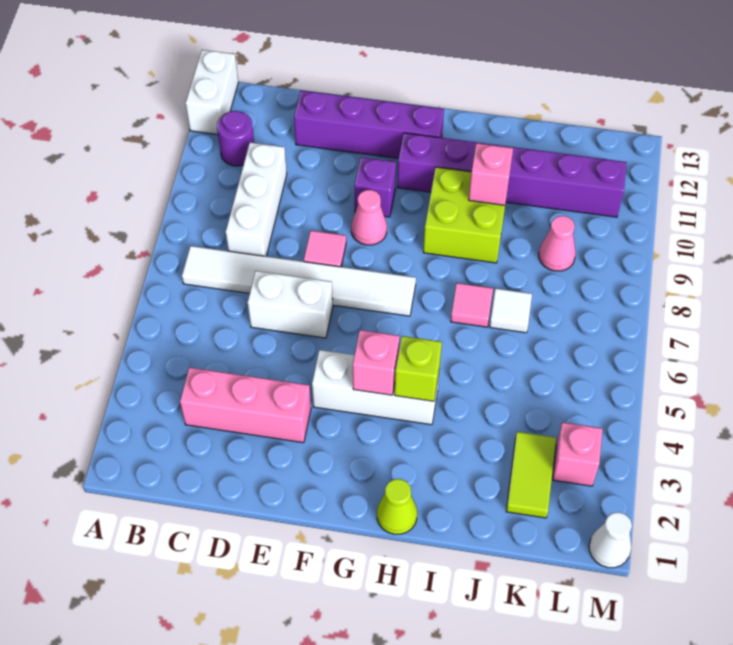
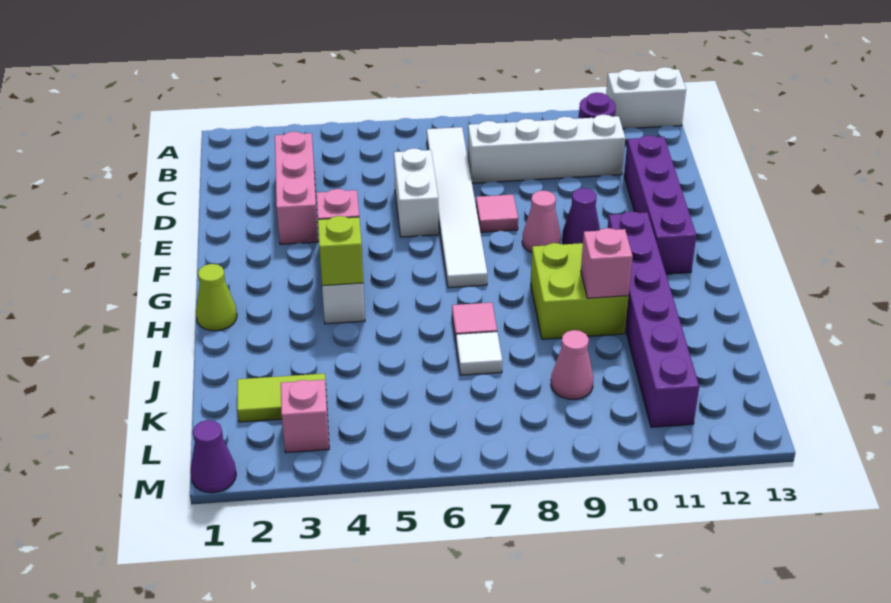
white 1x3 brick [226,142,287,256] -> white 1x4 brick [468,115,625,183]
purple 1x1 brick [354,157,396,217] -> purple 1x1 cone [562,188,600,244]
white 1x1 cone [589,512,632,568] -> purple 1x1 cone [190,420,236,493]

